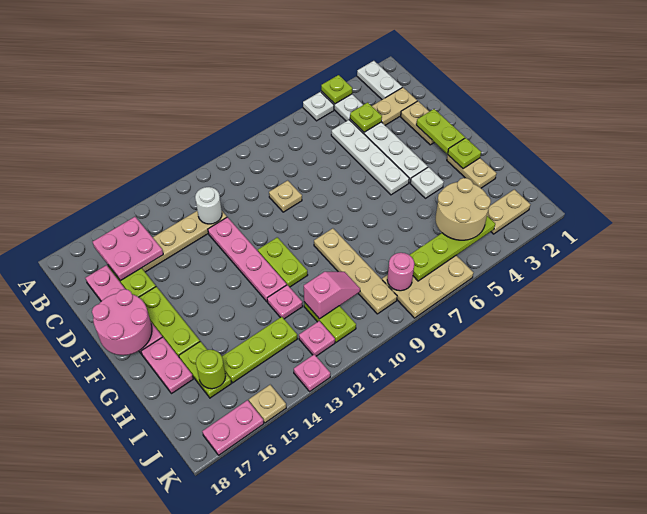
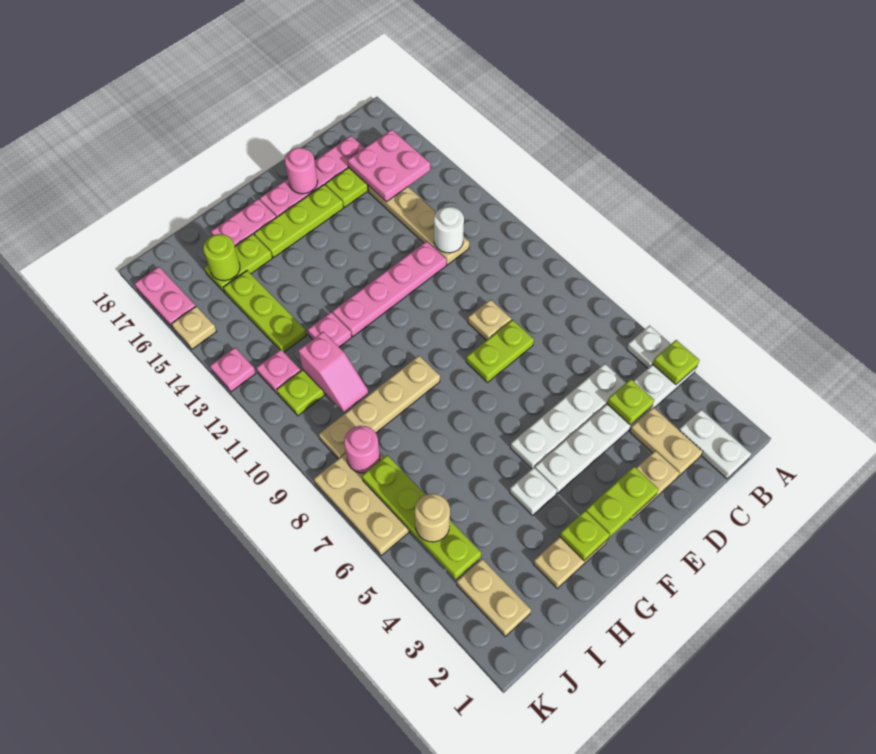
white 1x2 plate [357,61,402,100] -> white 1x2 plate turned to [679,410,751,479]
pink 2x2 round brick [92,289,152,355] -> pink 1x1 round brick [285,148,318,194]
lime 1x2 plate [258,237,308,287] -> lime 1x2 plate moved to [466,320,534,382]
tan 2x2 round brick [436,178,491,240] -> tan 1x1 round brick [415,494,450,542]

